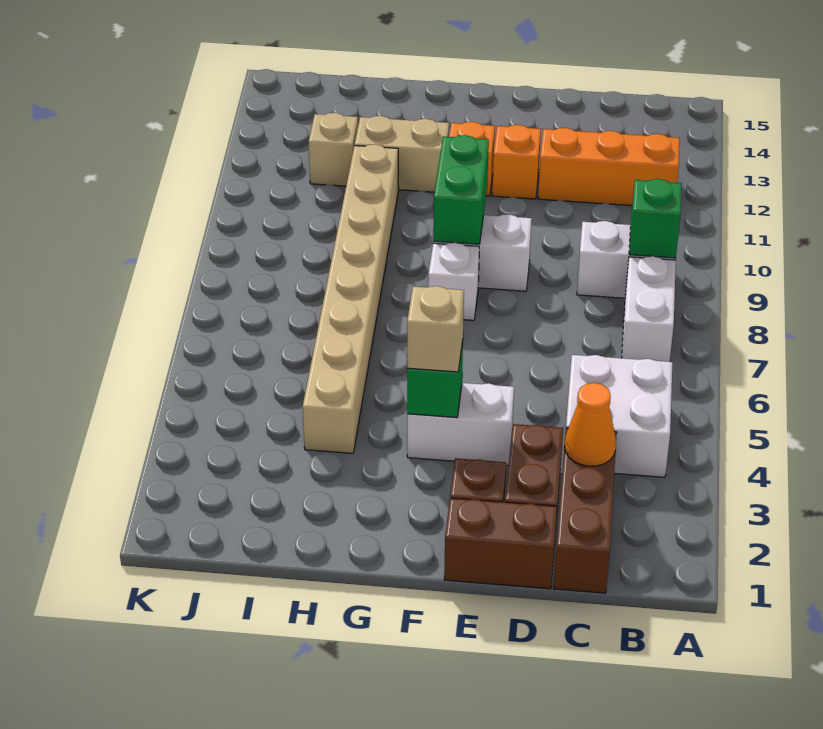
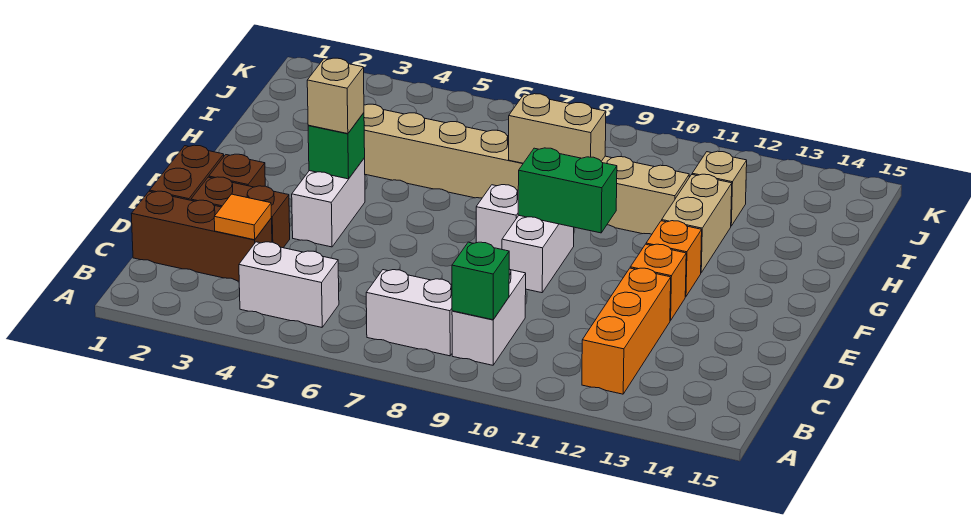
white 2x2 brick [566,355,672,477] -> white 1x2 brick [239,242,339,327]
orange 1x1 cone [564,383,616,466] -> orange 1x1 tile [214,194,271,240]
none -> tan 1x2 brick [509,94,606,163]

